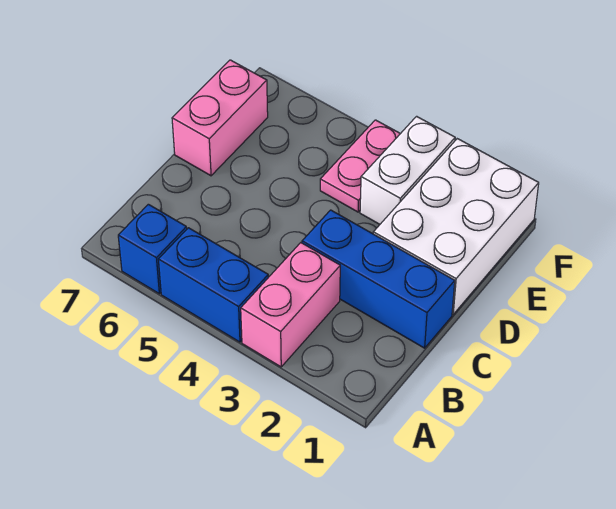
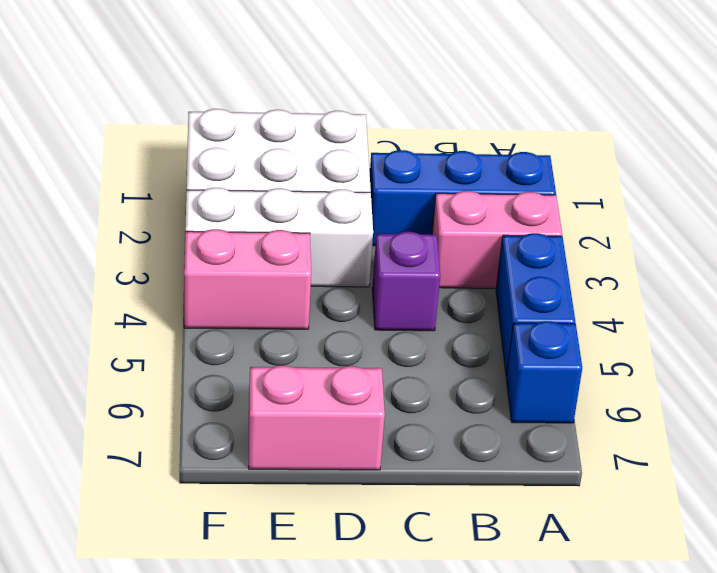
blue 1x3 brick [302,210,455,348] -> blue 1x3 brick turned to [370,150,556,246]
none -> purple 1x1 brick [372,232,440,331]
white 1x2 brick [360,116,455,224] -> white 1x3 brick [185,188,373,287]
pink 1x2 plate [320,120,400,212] -> pink 1x2 brick [184,229,311,329]

